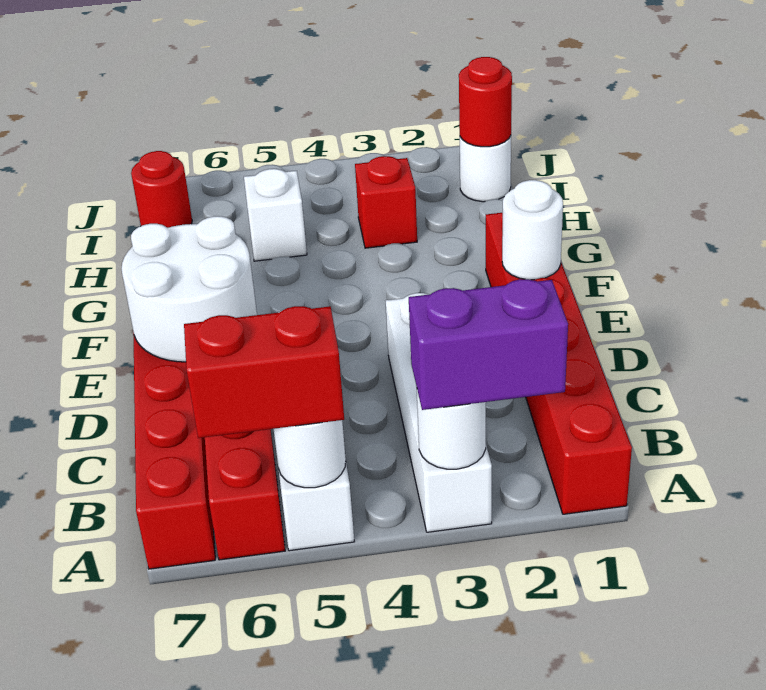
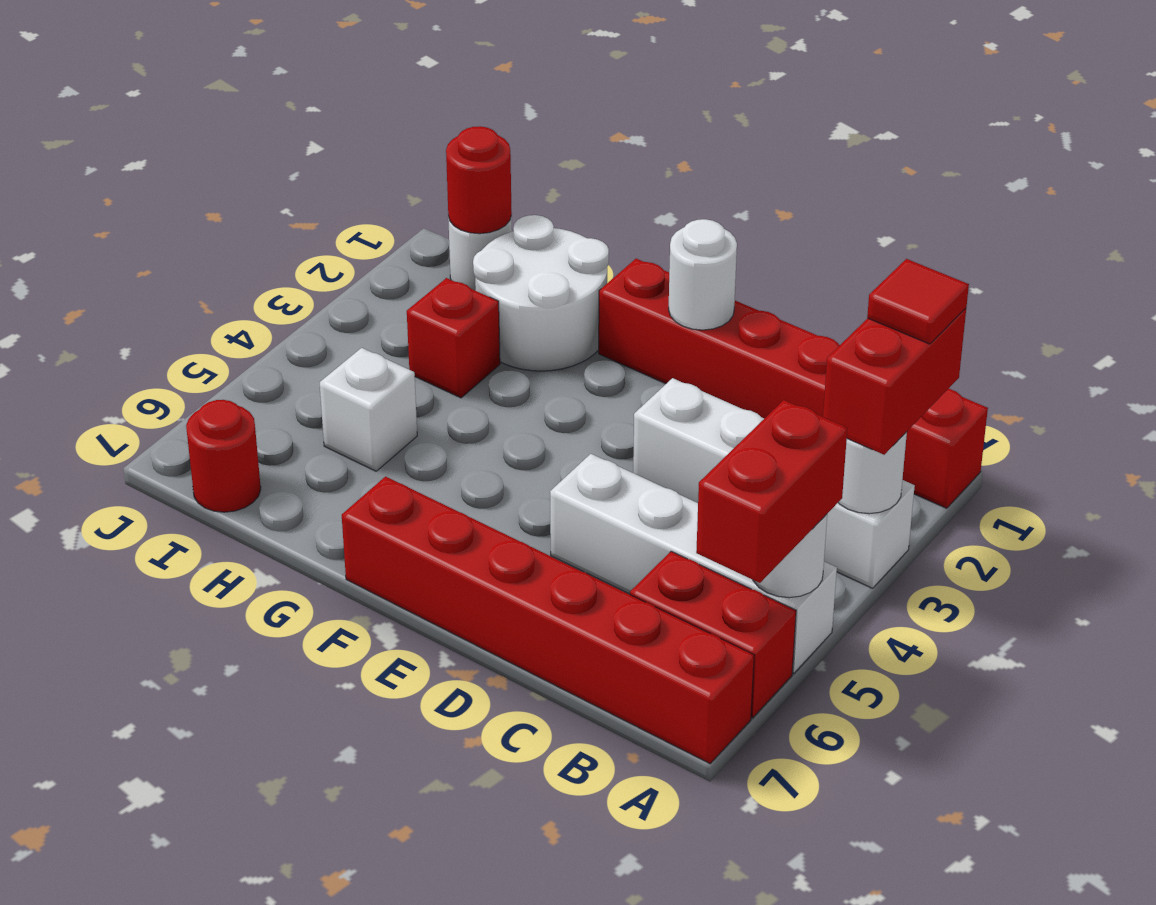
purple 1x2 brick [409,279,568,410] -> red 1x2 brick [823,308,966,455]
none -> red 1x1 tile [867,259,969,344]
white 2x2 round brick [122,216,257,362] -> white 2x2 round brick moved to [473,215,609,371]

